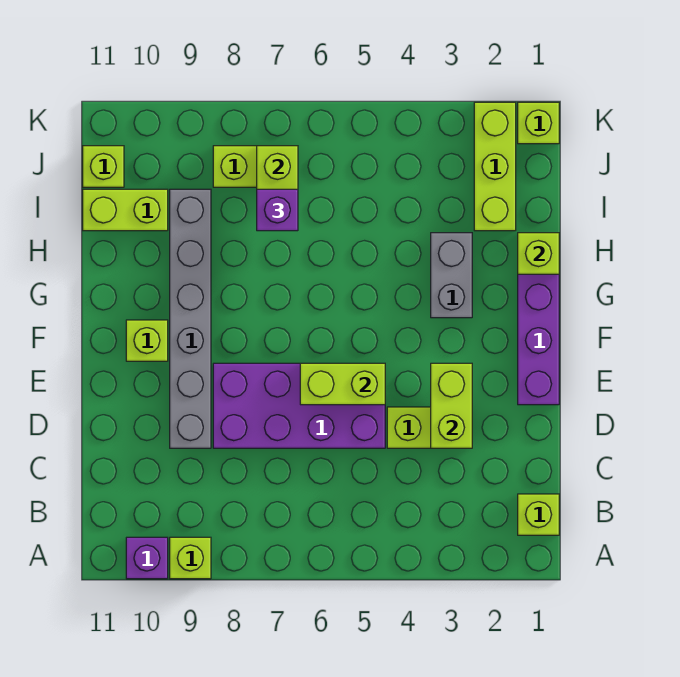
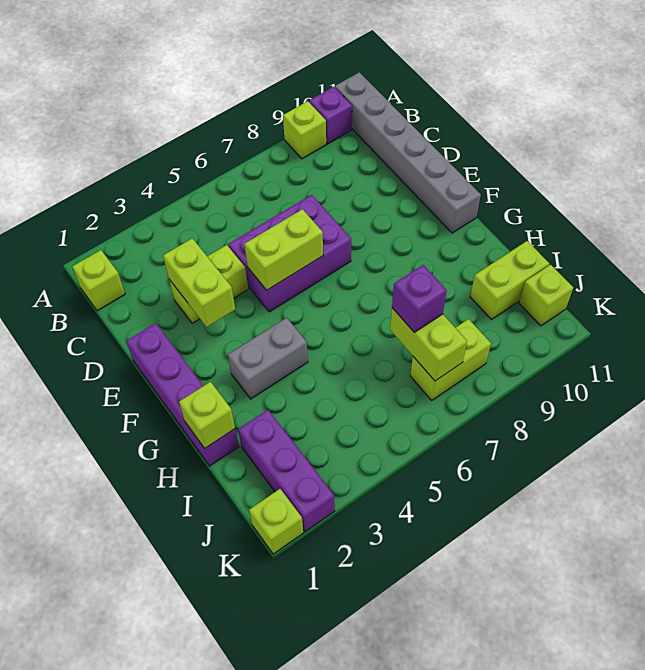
purple 2x4 brick [213,363,385,448] -> purple 2x3 brick [228,195,351,312]
grey 1x6 brick [170,189,211,448] -> grey 1x6 brick moved to [335,72,481,233]
lime 1x1 brick [126,320,168,361] -> none
grey 1x2 brick [431,233,472,318] -> grey 1x2 brick turned to [228,318,308,399]
lime 1x3 brick [474,102,516,231] -> purple 1x3 brick [238,410,335,532]

